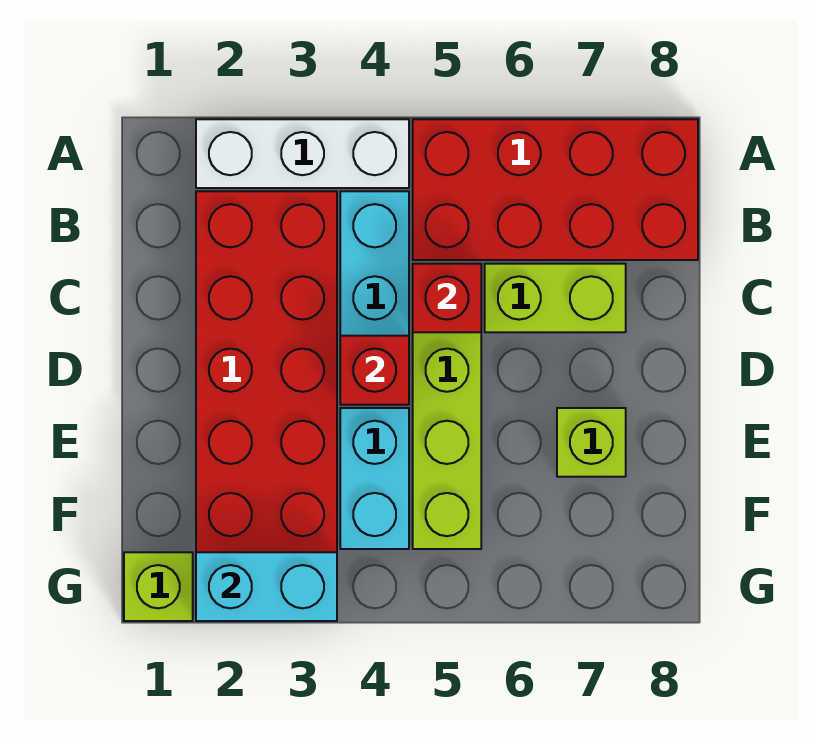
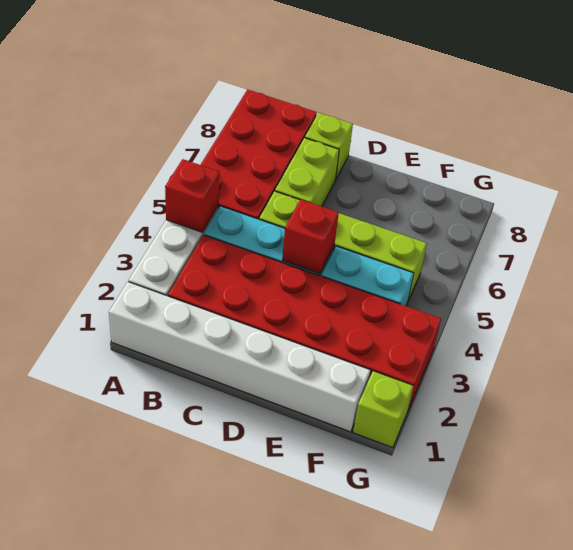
none -> white 1x6 brick [109,282,371,432]
red 1x1 brick [413,264,481,332] -> red 1x1 brick moved to [165,159,219,232]
lime 1x1 brick [557,408,626,477] -> lime 1x1 brick moved to [305,113,353,179]
cyan 1x2 brick [196,552,337,621] -> none

